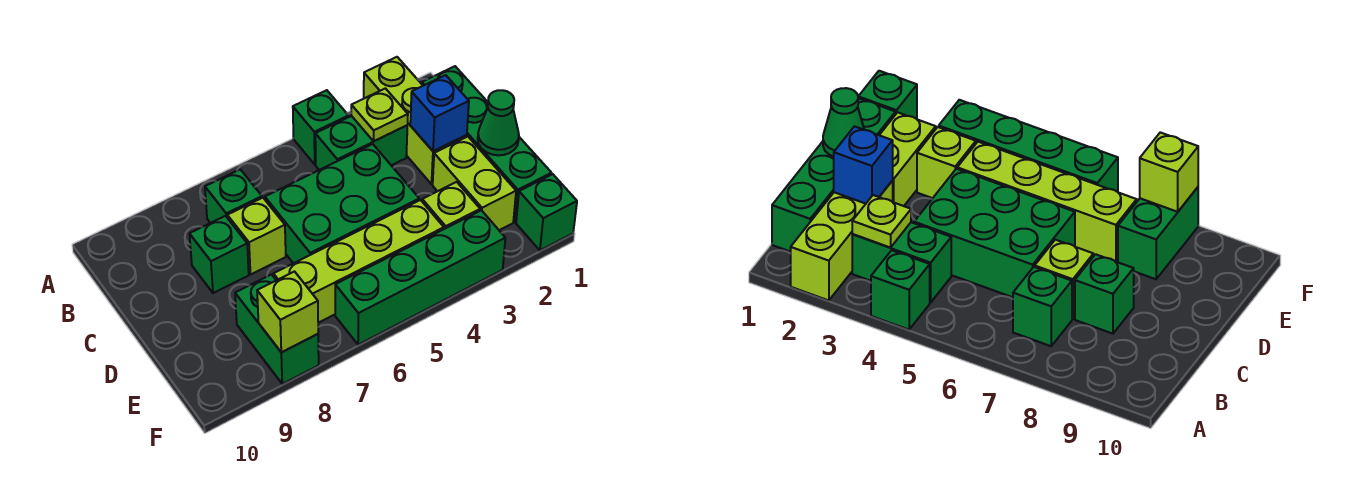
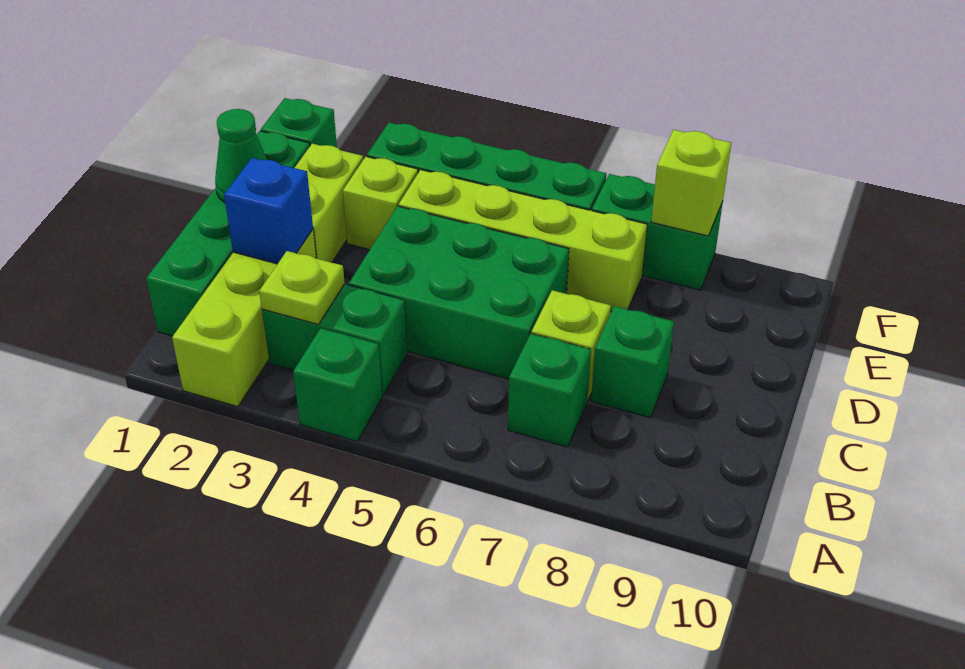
green 1x2 brick [235,275,319,384] -> green 1x2 brick turned to [592,174,723,290]

